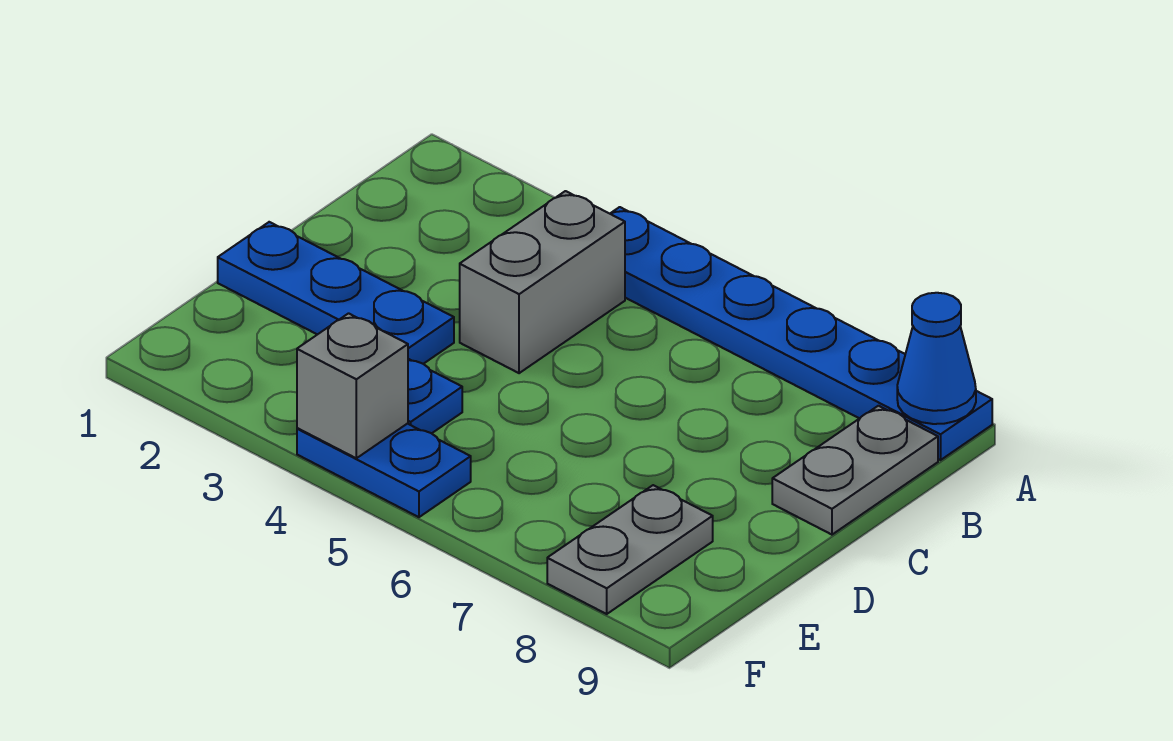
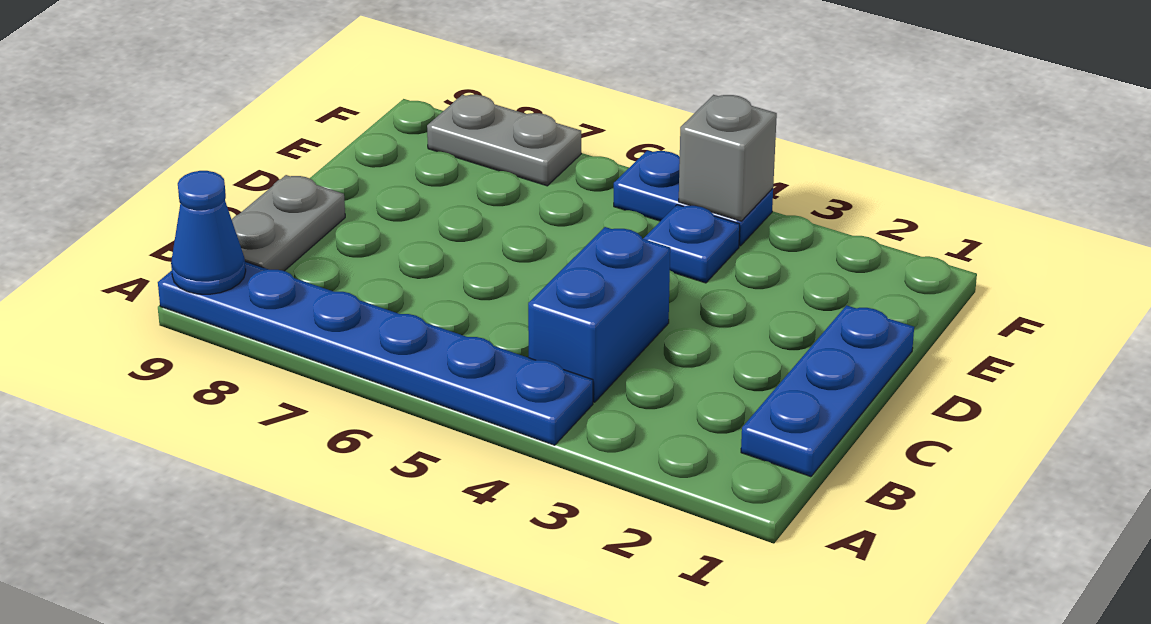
grey 1x2 brick [460,191,625,373] -> blue 1x2 brick [528,227,670,402]
blue 1x3 plate [218,222,454,364] -> blue 1x3 plate turned to [741,305,914,477]
grey 1x2 plate [547,485,713,614] -> grey 1x2 plate turned to [427,95,581,186]

